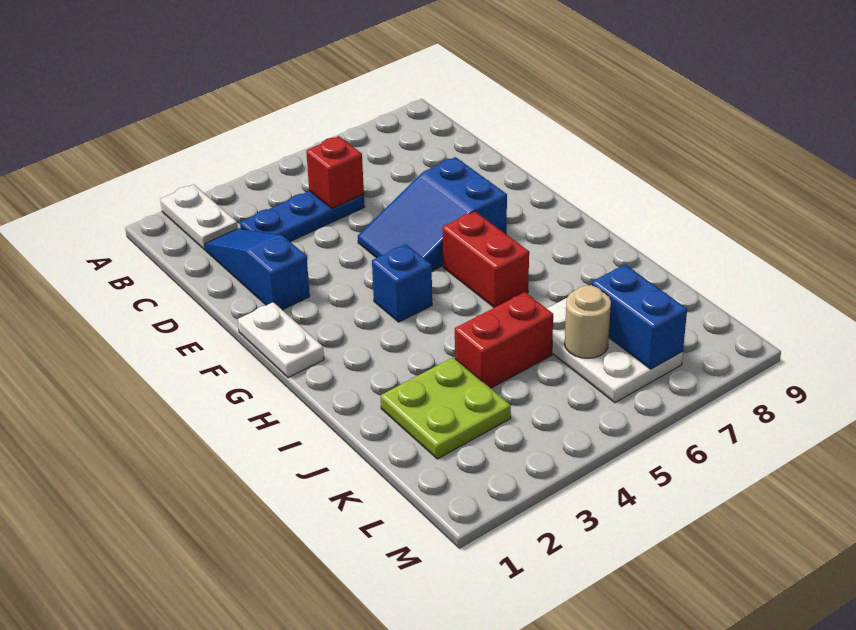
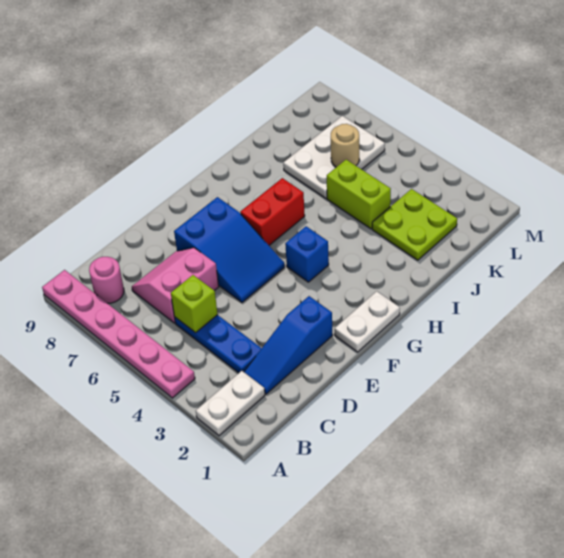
none -> pink 1x6 plate [42,270,195,398]
none -> pink 1x1 round brick [89,257,124,303]
red 1x1 brick [306,136,364,208] -> lime 1x1 brick [171,275,218,333]
none -> pink 2x2 slope [132,248,219,323]
red 1x2 brick [455,292,553,388] -> lime 1x2 brick [327,160,391,229]
blue 1x2 brick [592,265,687,369] -> none

